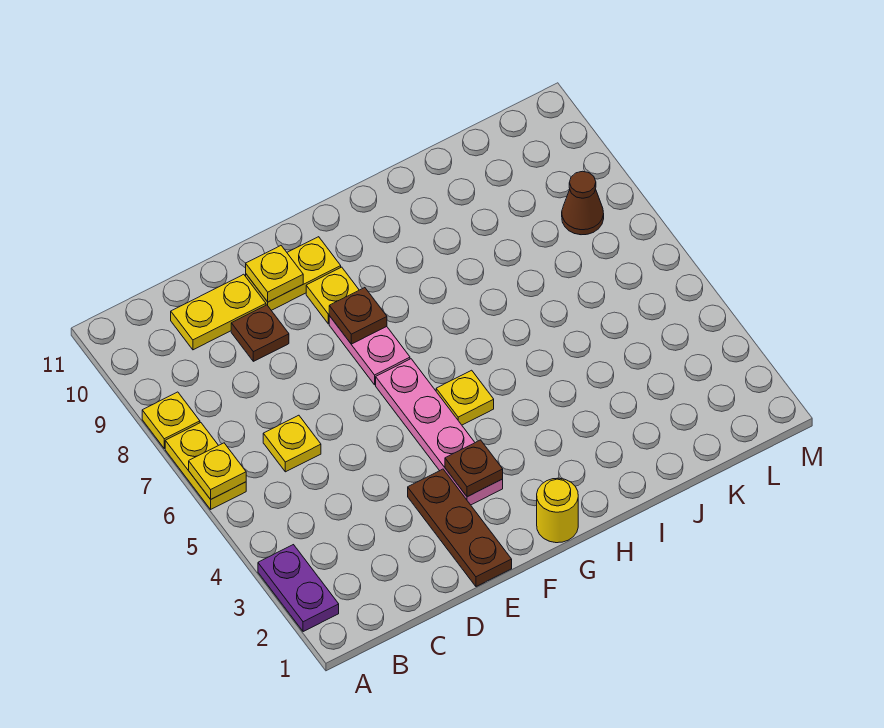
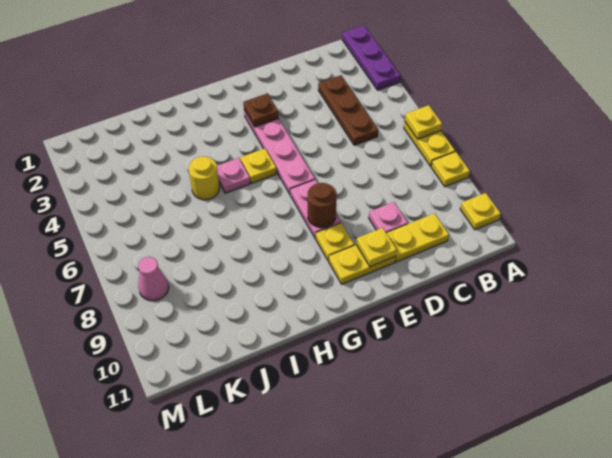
purple 1x2 plate [258,545,339,632] -> purple 1x3 plate [342,25,401,90]
yellow 1x1 plate [263,415,321,472] -> yellow 1x1 plate moved to [460,193,501,230]
brown 1x1 plate [231,305,289,361] -> pink 1x1 plate [369,202,408,233]
brown 1x3 plate [408,469,512,587] -> brown 1x3 plate moved to [318,75,378,145]
brown 1x1 plate [329,288,387,344] -> brown 1x1 round brick [308,183,337,227]
yellow 1x1 round brick [537,478,578,543] -> yellow 1x1 round brick moved to [189,157,220,200]
none -> pink 1x1 plate [217,158,250,193]
brown 1x1 cone [562,171,604,235] -> pink 1x1 cone [138,257,169,301]

